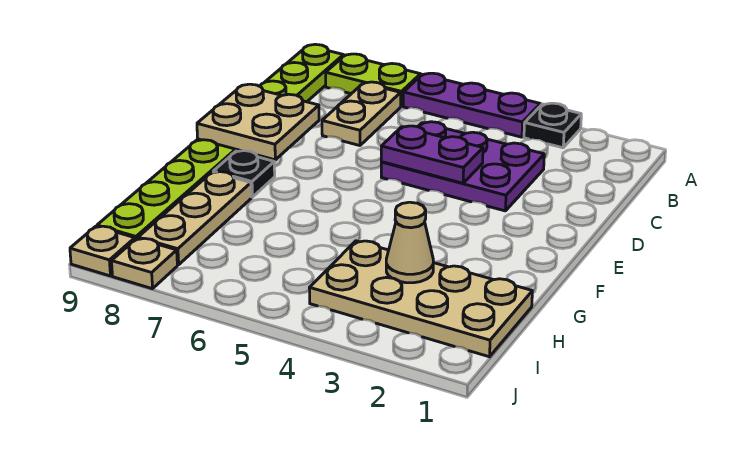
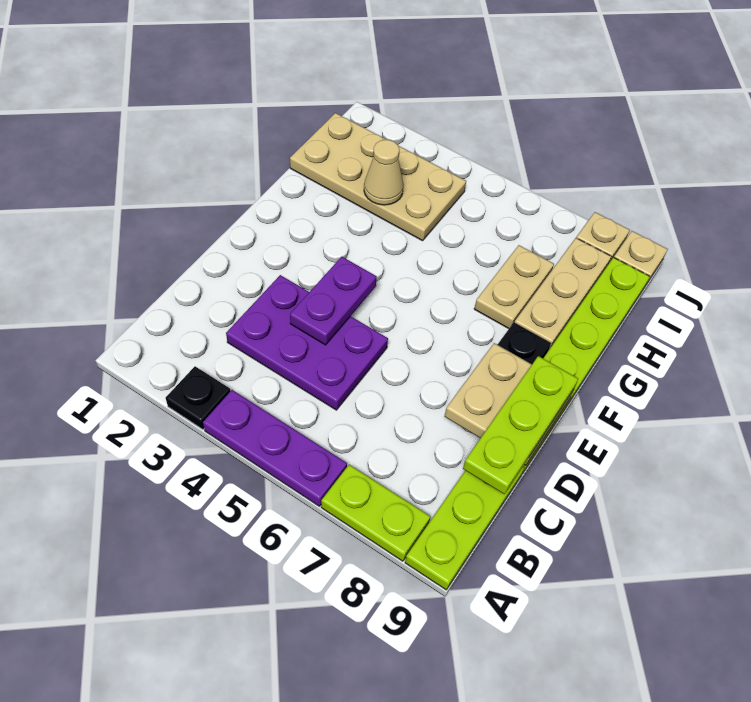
tan 1x2 plate [322,82,401,146] -> tan 1x2 plate moved to [474,245,554,329]
none -> lime 1x3 plate [463,356,578,494]
purple 1x2 plate [381,126,483,183] -> purple 1x2 plate turned to [290,257,377,345]

